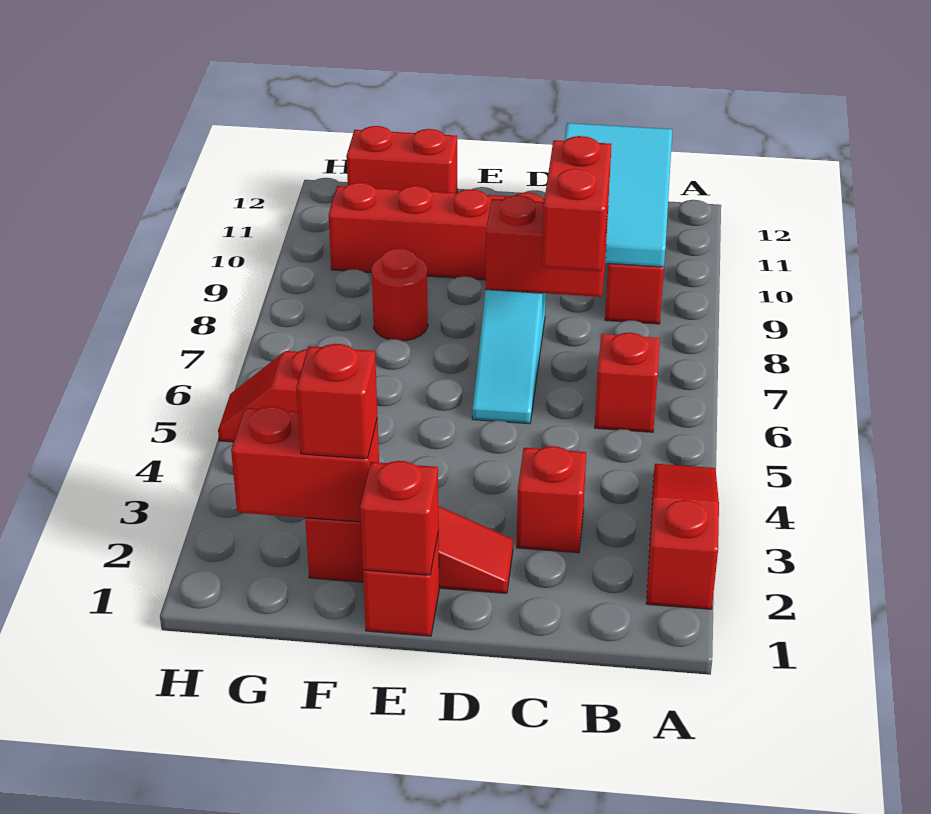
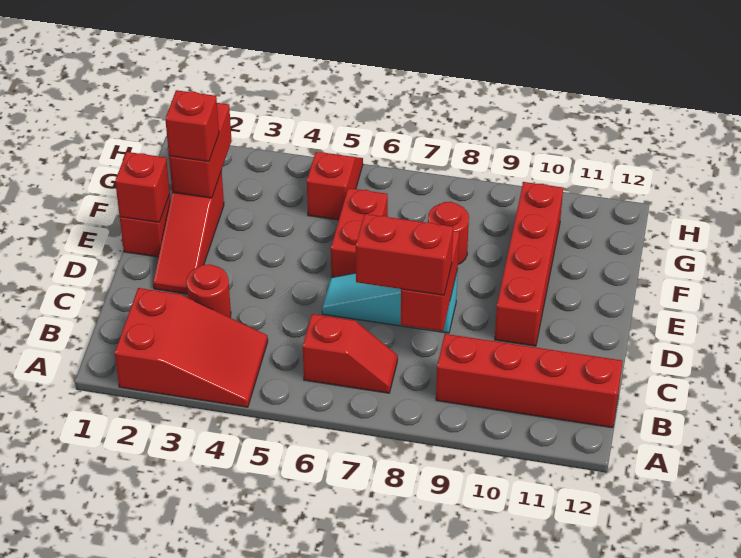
red 1x3 slope [646,464,719,609] -> red 2x3 slope [115,288,268,407]
cyan 2x4 tile [564,123,672,267] -> none
red 1x1 brick [517,446,586,553] -> red 1x1 round brick [186,264,231,317]
red 1x2 brick [346,126,457,193] -> red 1x2 brick moved to [331,188,388,278]

